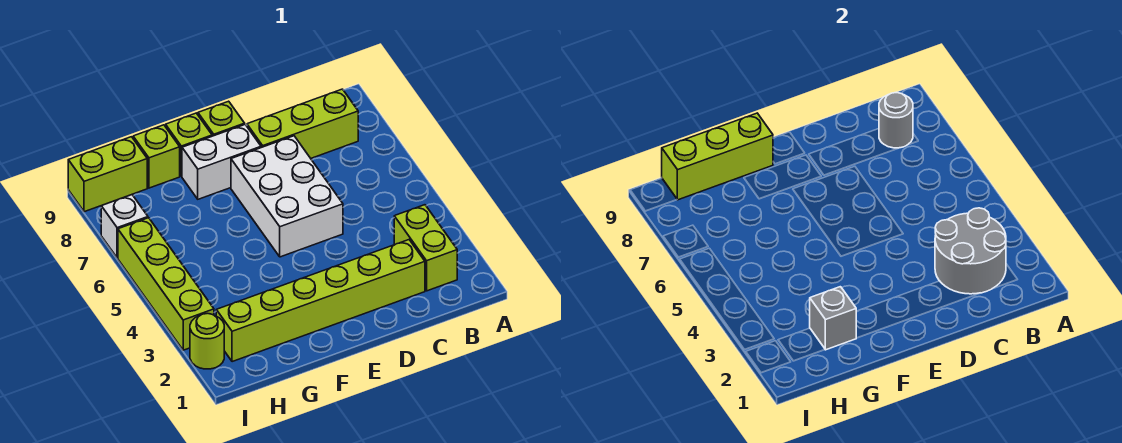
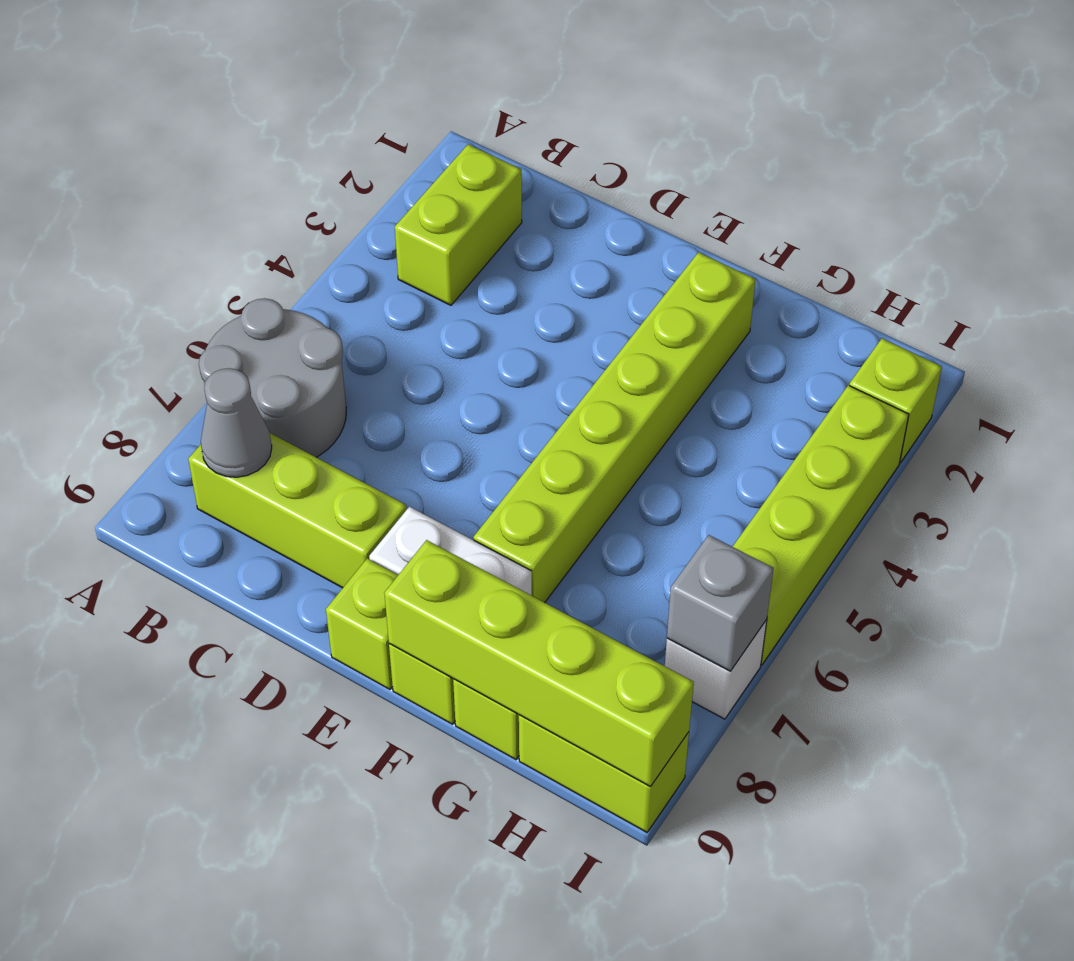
grey 2x2 round brick [935,208,1006,294] -> grey 2x2 round brick moved to [199,298,346,457]
grey 1x1 round brick [879,92,913,148] -> grey 1x1 cone [201,368,272,477]
lime 1x6 brick [216,240,425,362] -> lime 1x6 brick turned to [473,252,756,603]
white 2x3 brick [231,136,343,257] -> none
lime 1x3 brick [662,113,773,200] -> lime 1x4 brick [384,540,694,787]
grey 1x1 brick [810,287,856,350] -> grey 1x1 brick moved to [667,535,774,671]
lime 1x1 round brick [190,313,224,369] -> lime 1x1 brick [849,338,942,463]

